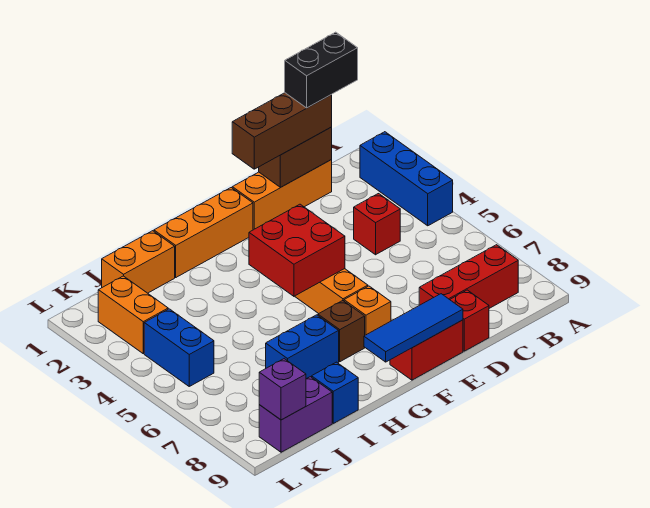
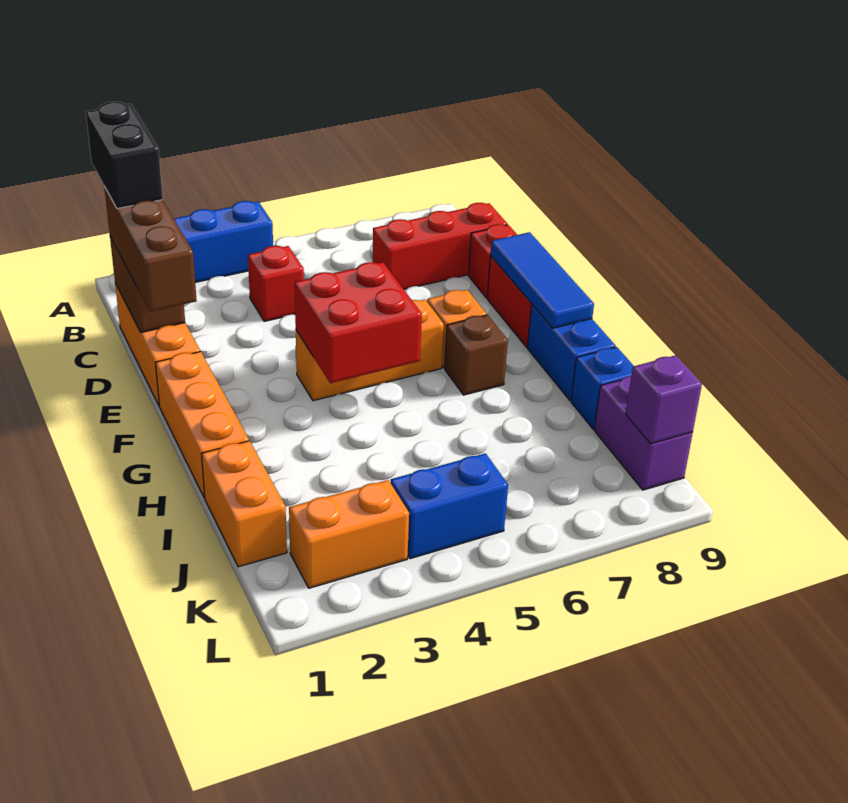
red 1x3 brick [419,245,518,308] -> red 1x3 brick turned to [373,203,507,289]
blue 1x2 brick [266,315,339,379] -> blue 1x2 brick moved to [527,305,616,401]

